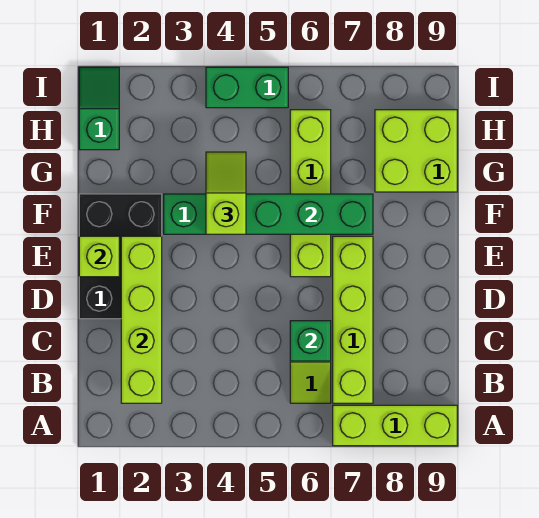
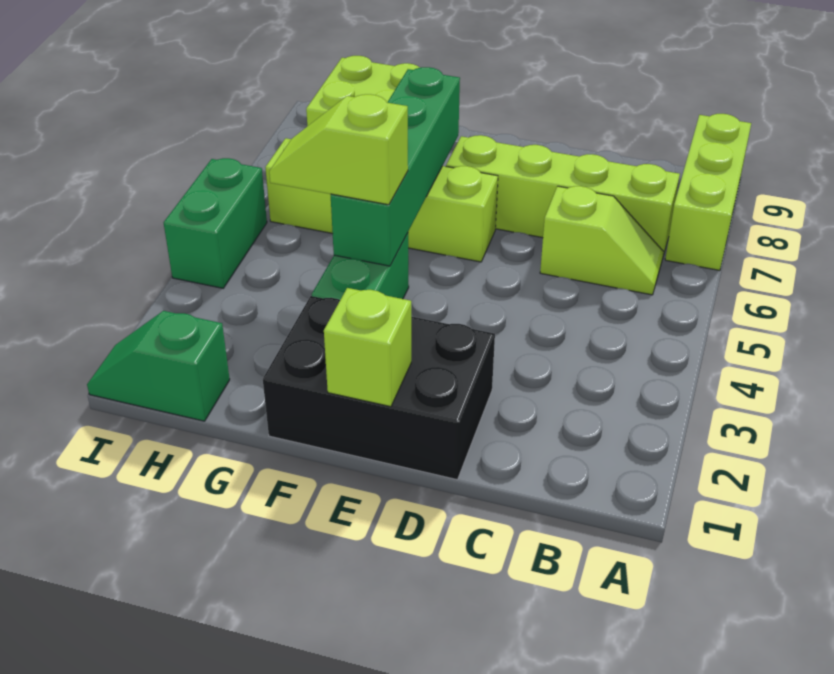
lime 1x4 brick [121,236,162,403] -> none
green 1x1 brick [290,321,331,361] -> none

